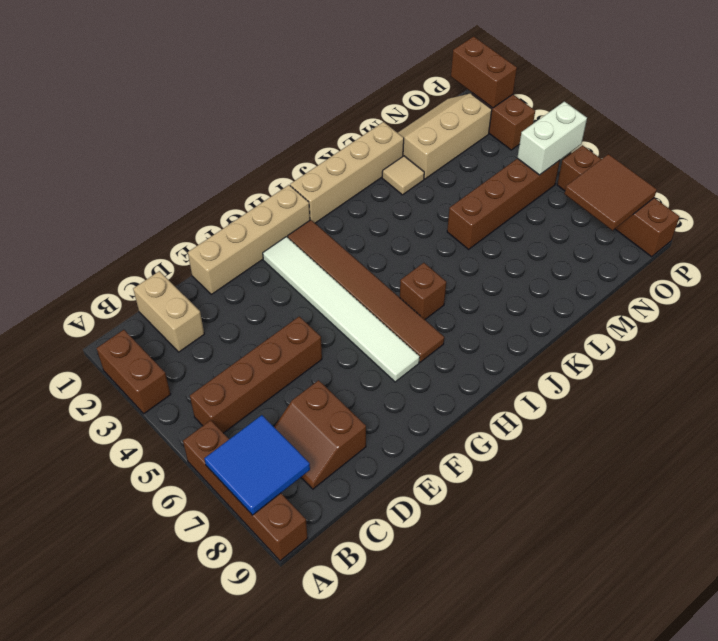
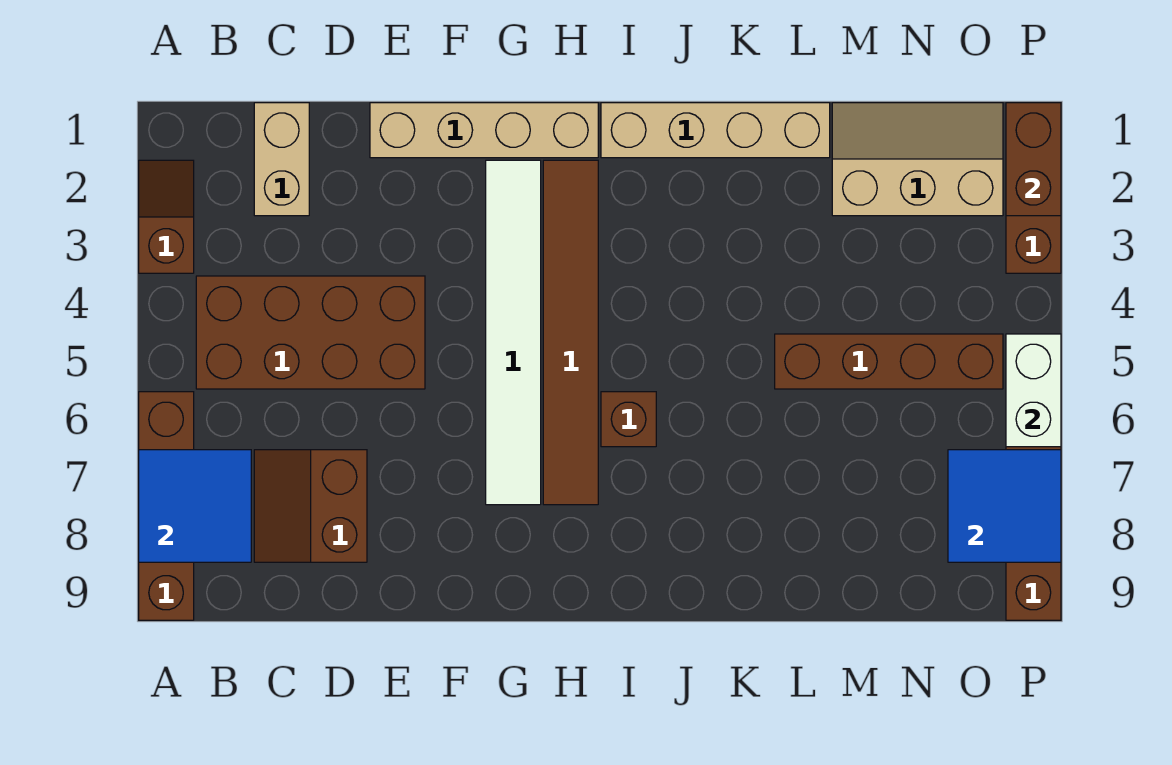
brown 1x2 brick [97,330,171,414] -> brown 1x2 slope [139,160,194,273]
brown 1x4 brick [190,317,322,433] -> brown 2x4 brick [196,276,425,389]
tan 1x1 tile [382,156,424,195] -> none
white 1x2 brick [517,102,587,175] -> white 1x2 brick turned to [1006,334,1061,447]
brown 2x2 tile [565,154,657,231] -> blue 2x2 tile [948,450,1061,562]

